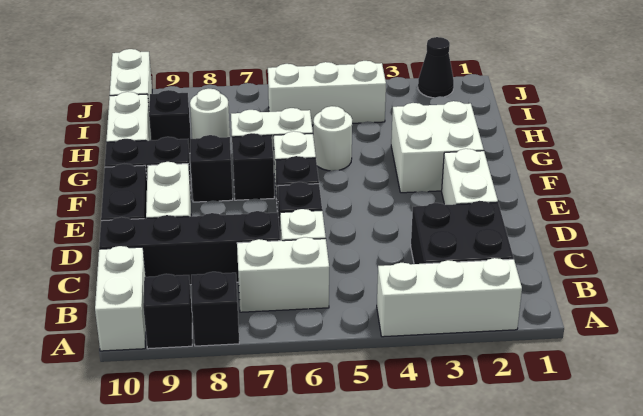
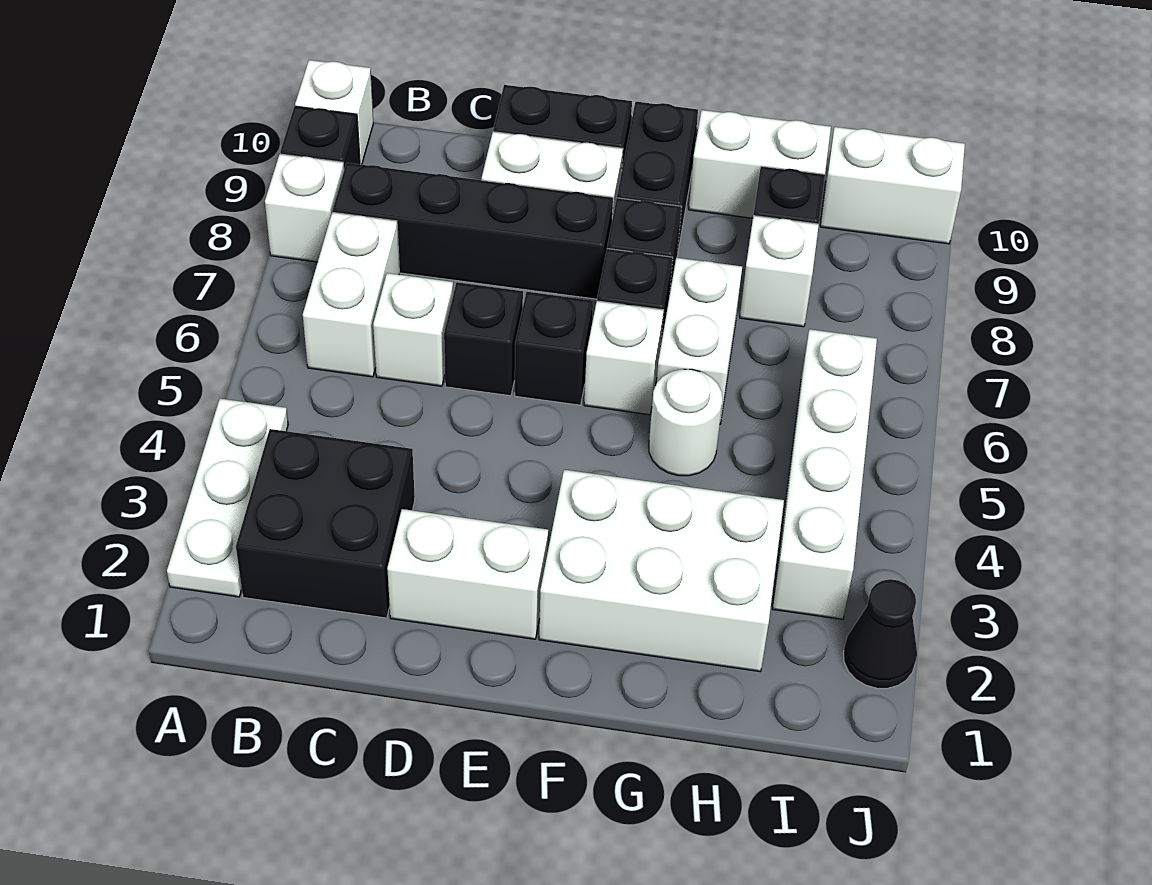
white 1x3 brick [377,258,522,337] -> white 1x3 plate [167,399,288,597]
black 1x1 brick [191,272,239,346] -> white 1x1 brick [265,154,344,262]
white 1x2 brick [95,246,146,351] -> white 1x1 brick [295,60,373,165]
black 1x4 brick [99,211,280,285] -> black 1x4 brick turned to [333,163,613,299]
white 2x2 brick [391,101,484,193] -> white 2x3 brick [539,470,784,672]
white 1x1 round brick [190,89,230,139] -> white 1x1 brick [740,216,819,327]
white 1x3 brick [268,61,386,125] -> white 1x4 brick [772,329,877,619]

